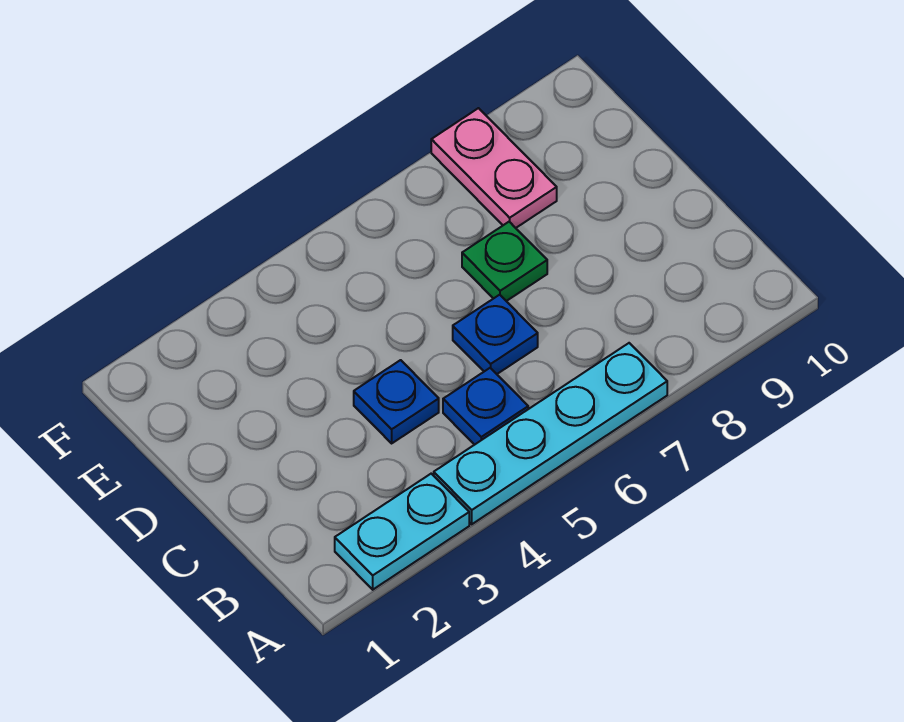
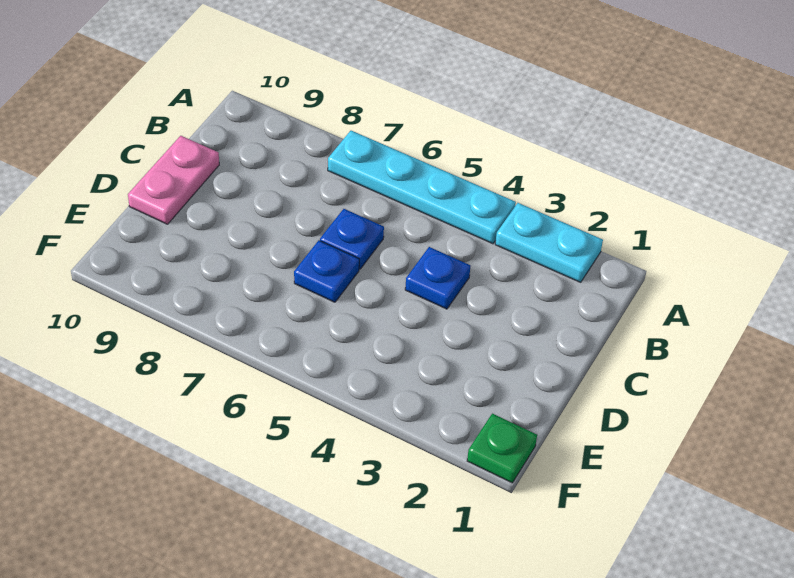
blue 1x1 plate [443,368,528,445] -> blue 1x1 plate moved to [294,240,359,302]
green 1x1 plate [462,222,547,301] -> green 1x1 plate moved to [467,414,537,483]
pink 1x2 plate [431,108,557,228] -> pink 1x2 plate moved to [128,136,219,224]

